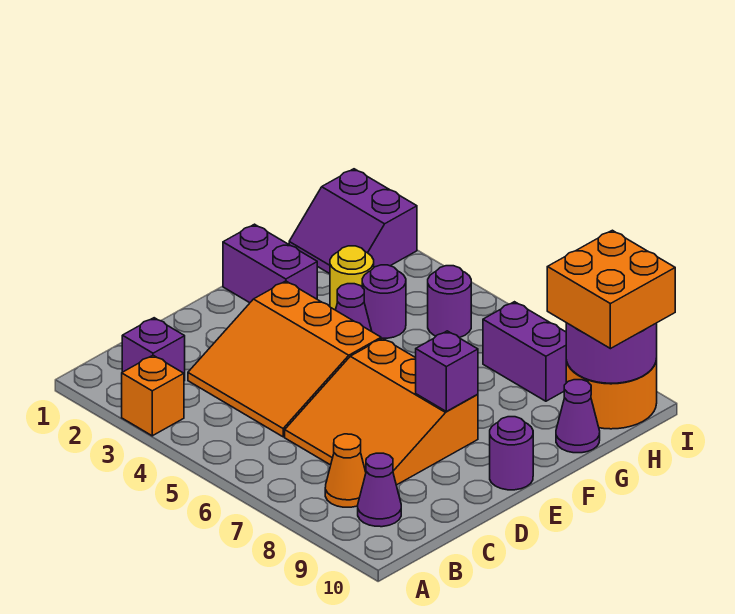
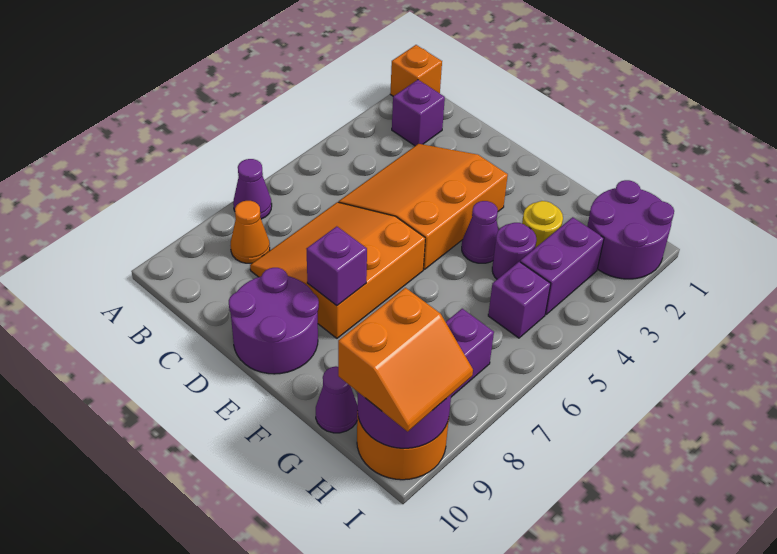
orange 1x1 brick [122,355,184,436] -> orange 1x1 brick moved to [390,45,442,96]
purple 1x1 cone [358,453,401,527] -> purple 1x1 cone moved to [233,159,272,219]
purple 1x1 round brick [490,417,533,490] -> purple 2x2 round brick [229,268,319,374]
purple 1x2 brick [223,224,317,303] -> purple 1x2 brick moved to [520,217,604,314]
purple 2x2 slope [289,169,417,274] -> purple 2x2 round brick [587,180,674,279]
purple 1x1 round brick [428,266,471,338] -> purple 1x1 brick [488,262,551,338]
orange 2x2 brick [547,230,675,349] -> orange 2x2 slope [338,288,473,432]

